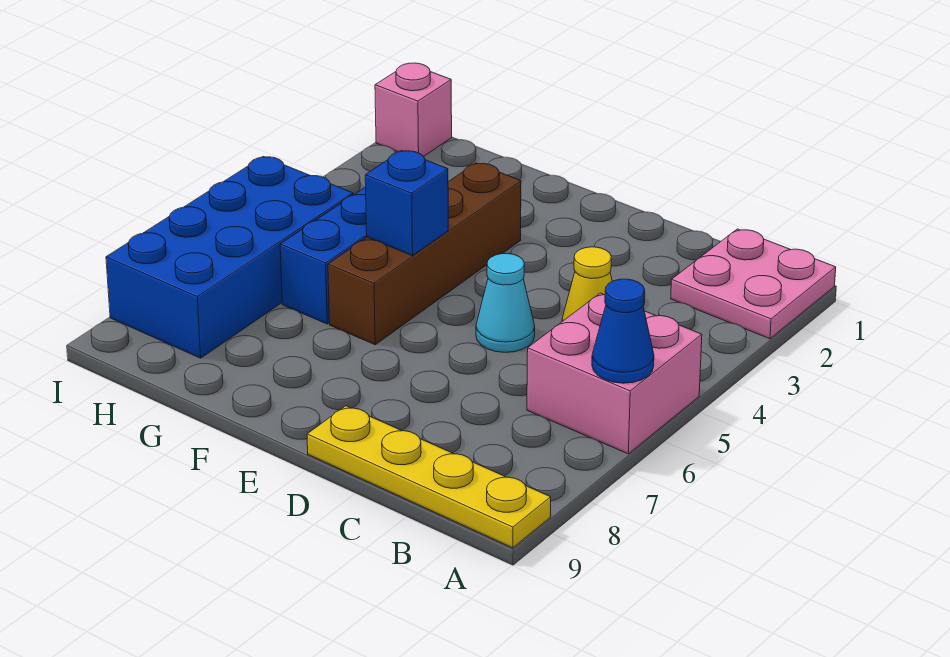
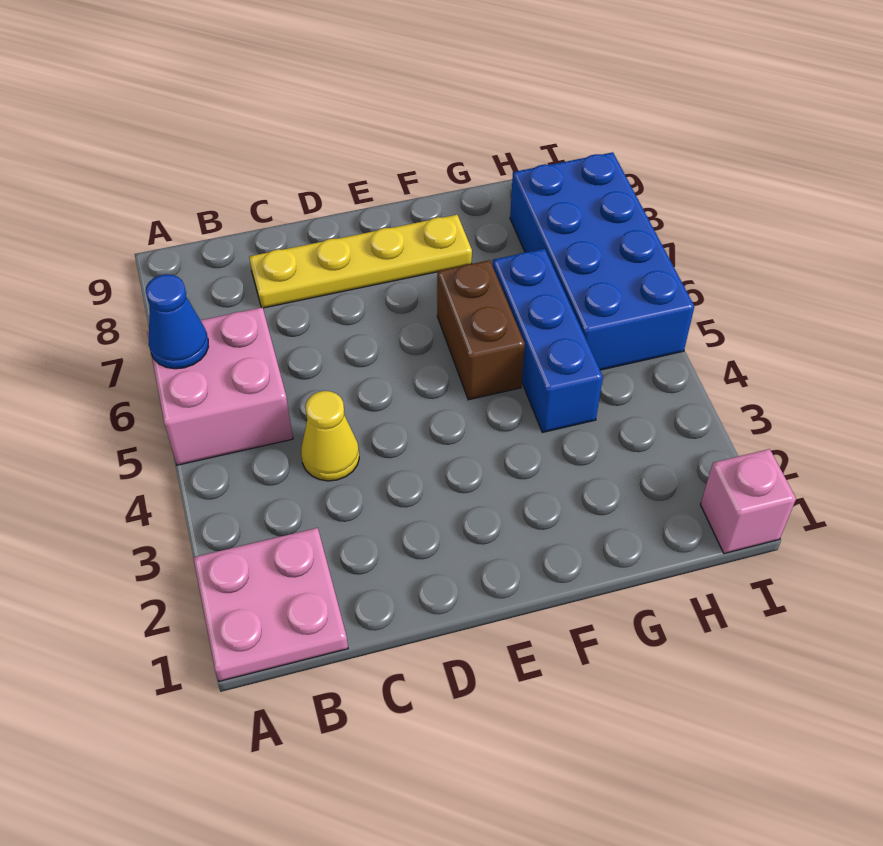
yellow 1x4 plate [307,406,551,548] -> yellow 1x4 plate moved to [249,215,472,308]
cyan 1x1 cone [476,254,535,352] -> none
brown 1x4 brick [328,163,521,345] -> brown 1x2 brick [437,260,525,400]
blue 1x1 brick [365,151,448,256] -> none

